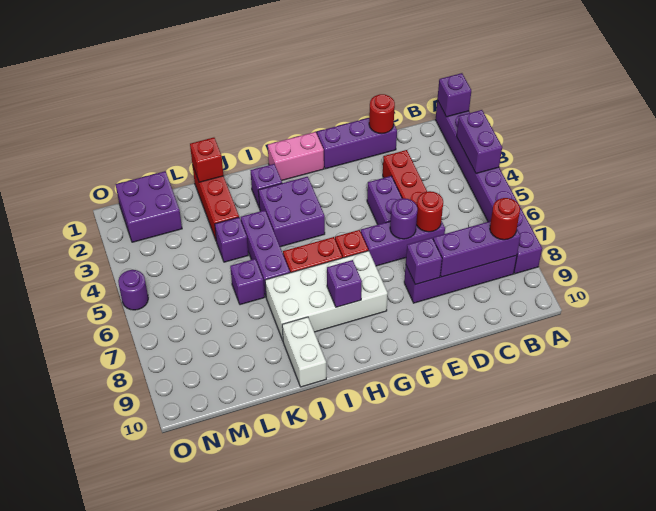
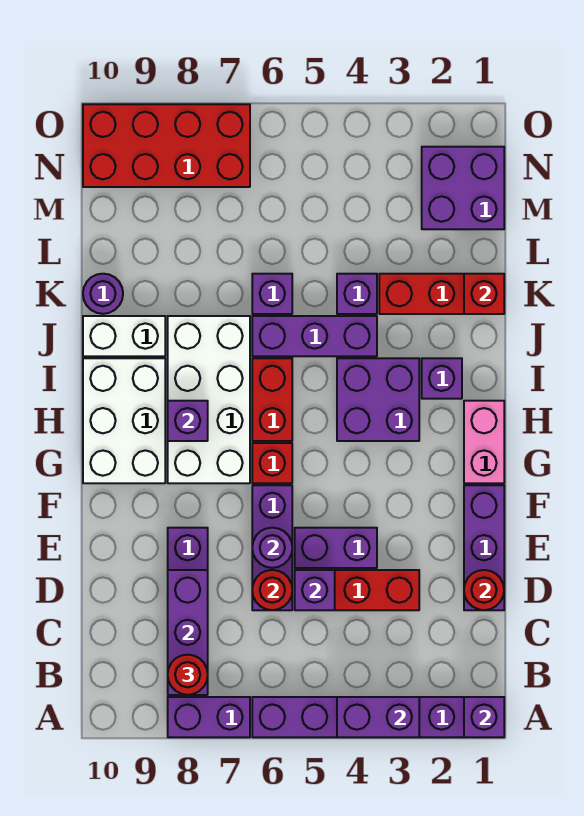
purple 1x1 brick [406,238,442,285] -> purple 1x1 brick moved to [295,570,335,610]
none -> white 2x3 brick [83,358,165,483]
none -> red 2x4 brick [83,104,250,187]
purple 1x1 round brick [118,270,148,310] -> purple 1x1 round brick moved to [83,274,123,314]

